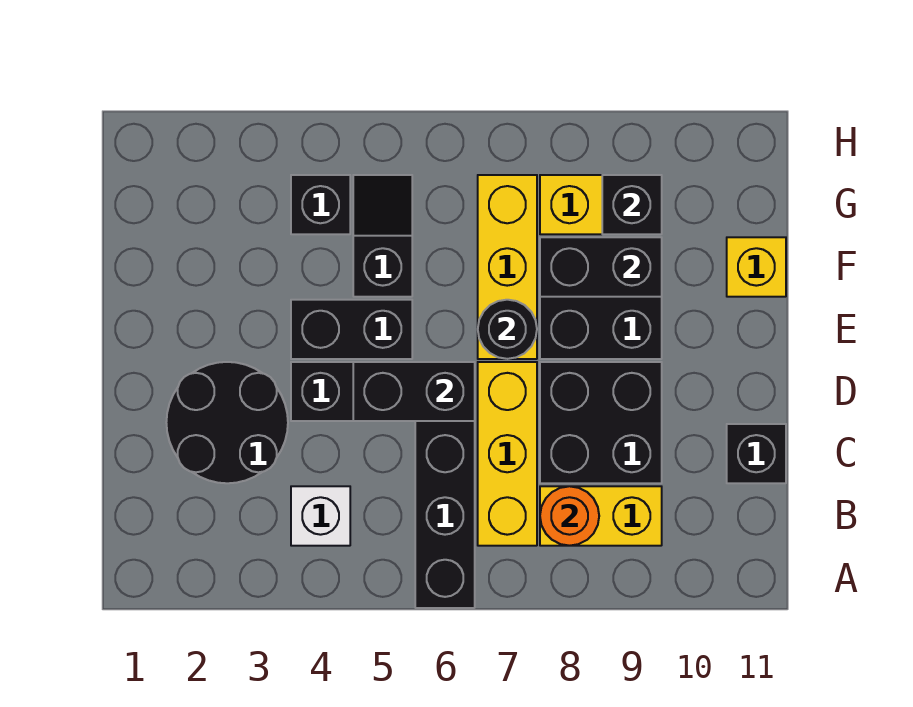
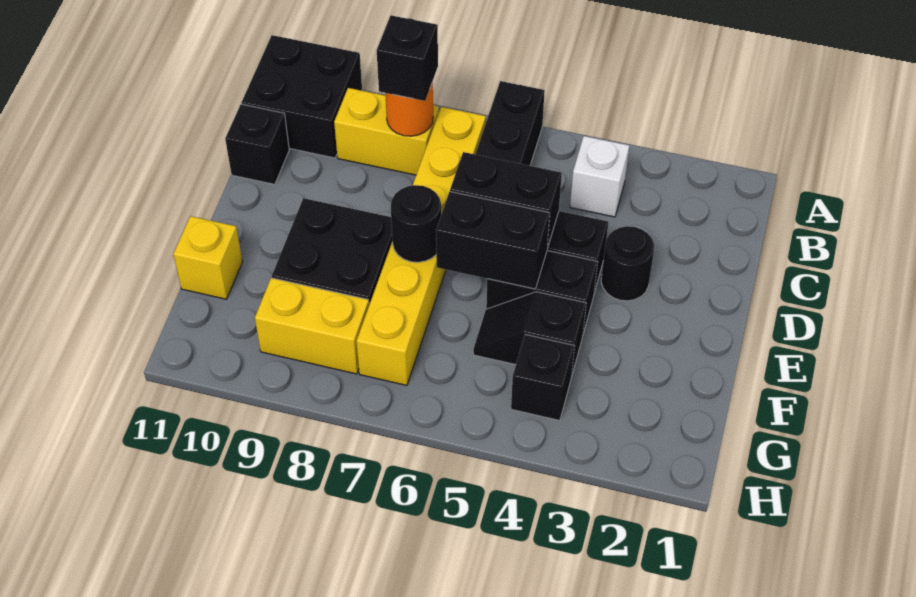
black 2x2 round brick [166,362,288,483] -> black 1x1 round brick [601,226,654,301]
black 2x2 brick [540,362,662,483] -> black 2x2 brick moved to [241,35,362,158]
black 1x2 slope [353,175,412,297] -> black 1x2 slope turned to [473,292,586,377]
black 1x2 brick [540,237,662,297] -> black 1x2 brick moved to [436,192,550,289]
black 1x1 brick [602,175,662,234] -> black 1x1 brick moved to [377,15,438,101]

